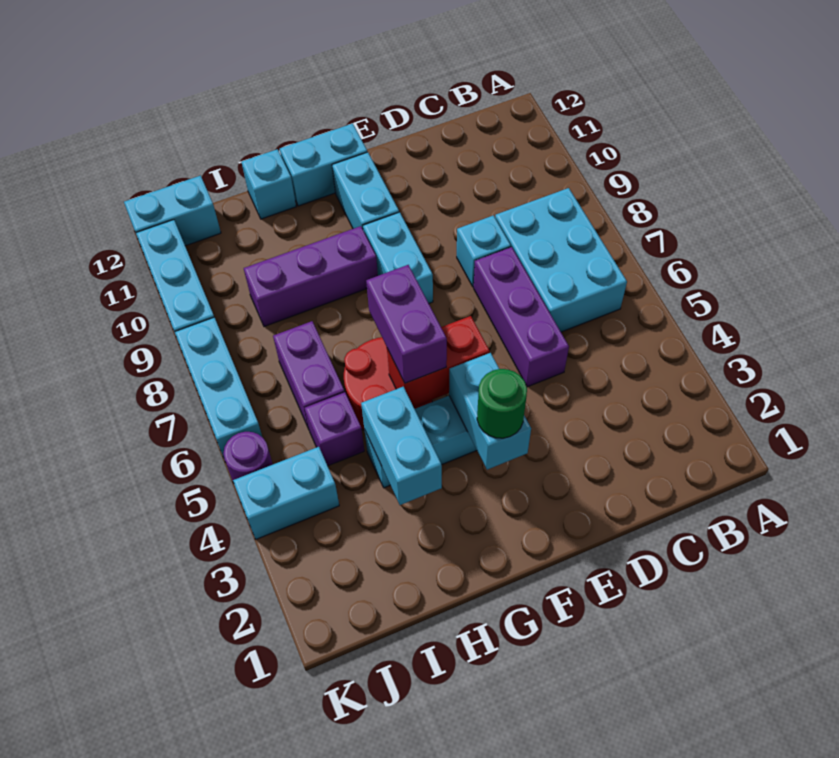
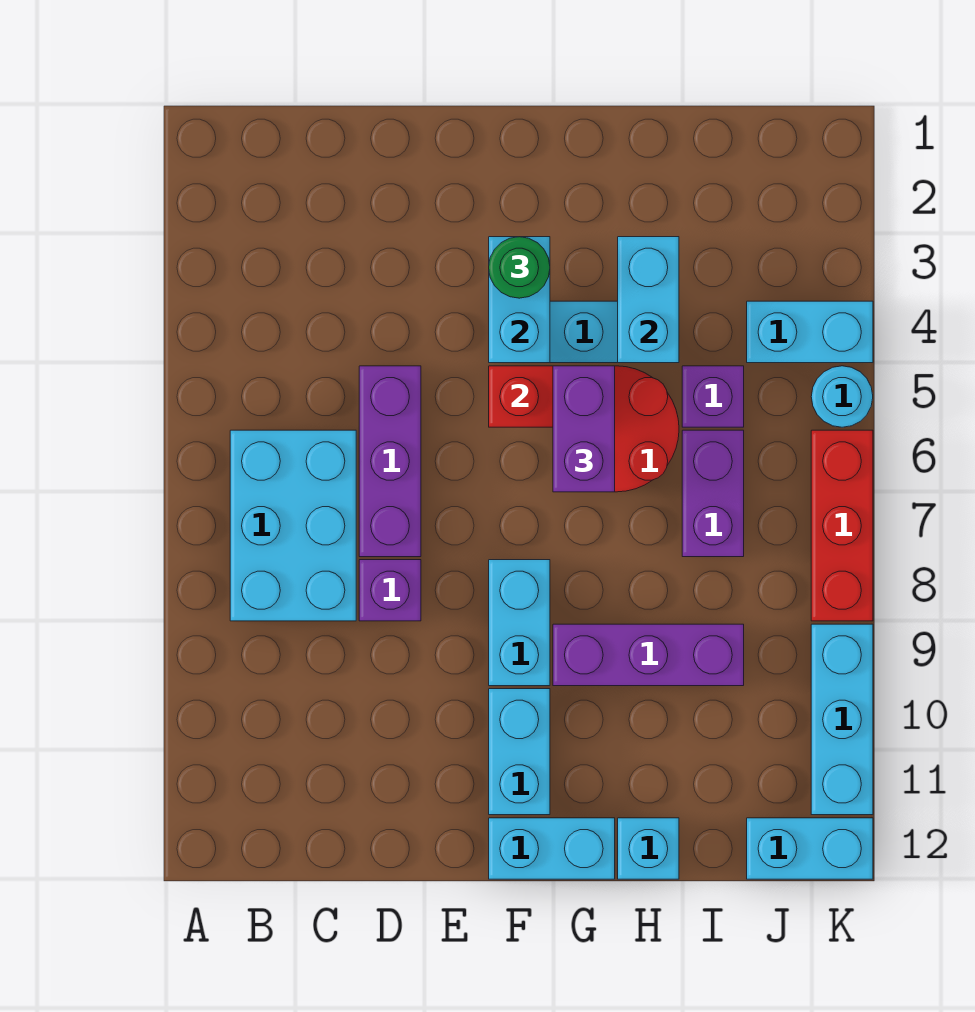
cyan 1x1 brick [457,215,511,287] -> purple 1x1 brick [359,560,421,621]
purple 1x1 round brick [223,432,273,483] -> cyan 1x1 round brick [811,366,873,427]
cyan 1x3 brick [175,317,262,460] -> red 1x3 brick [811,430,873,621]

